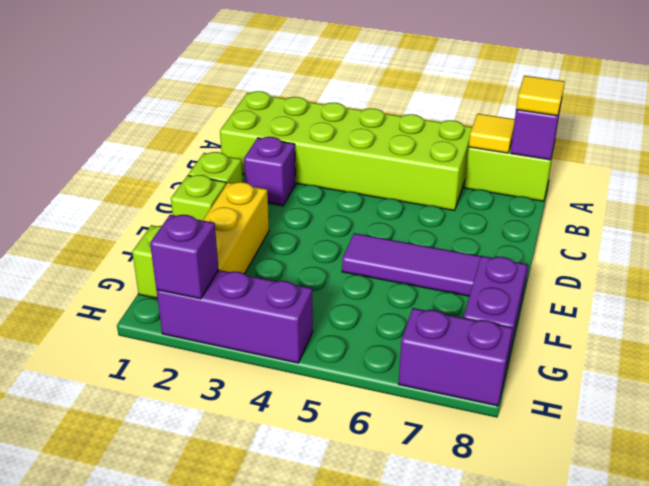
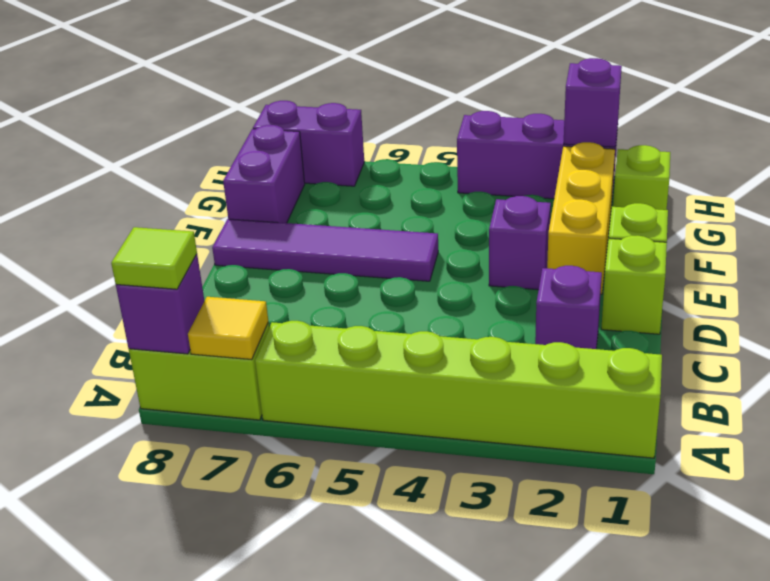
lime 2x6 brick [220,91,472,211] -> lime 1x6 brick [255,321,662,458]
yellow 1x1 tile [516,76,565,116] -> lime 1x1 tile [111,227,197,289]
none -> purple 1x1 brick [489,196,551,290]

